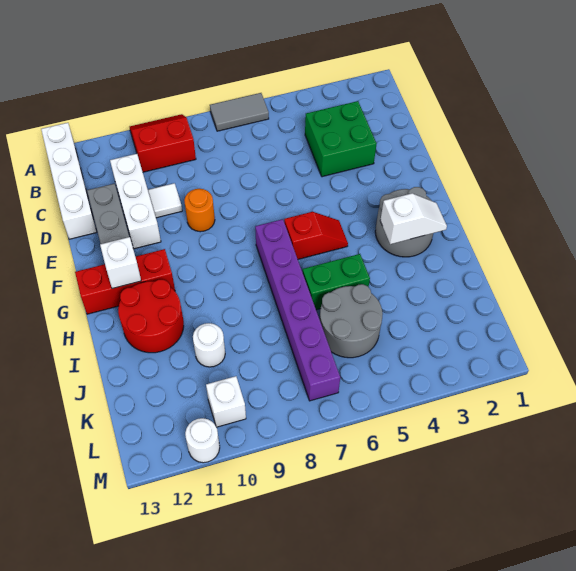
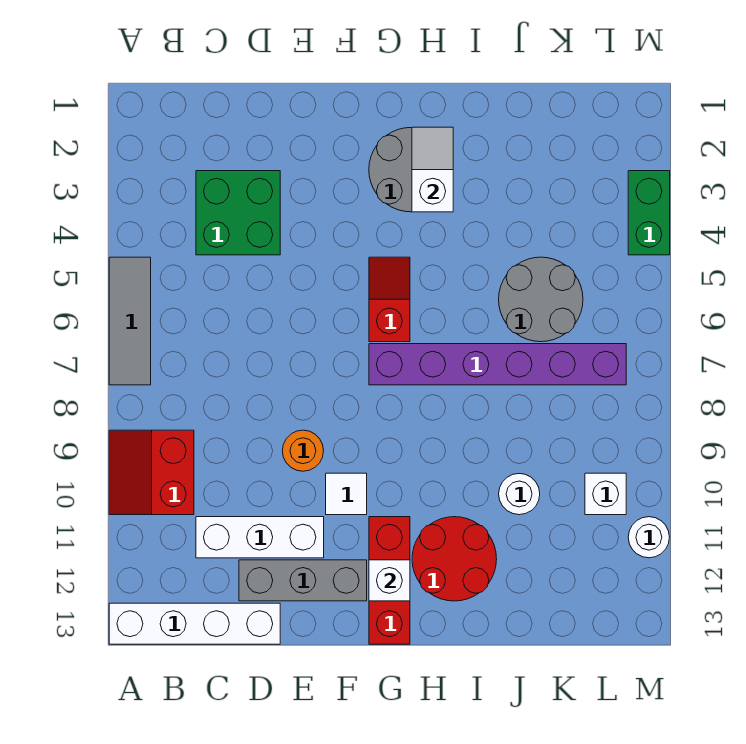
grey 1x2 tile [210,93,269,131] -> grey 1x3 tile [109,257,151,385]
white 1x1 tile [148,183,182,218] -> white 1x1 tile moved to [326,473,367,515]
green 1x2 brick [303,254,370,310] -> green 1x2 brick moved to [628,171,670,255]

